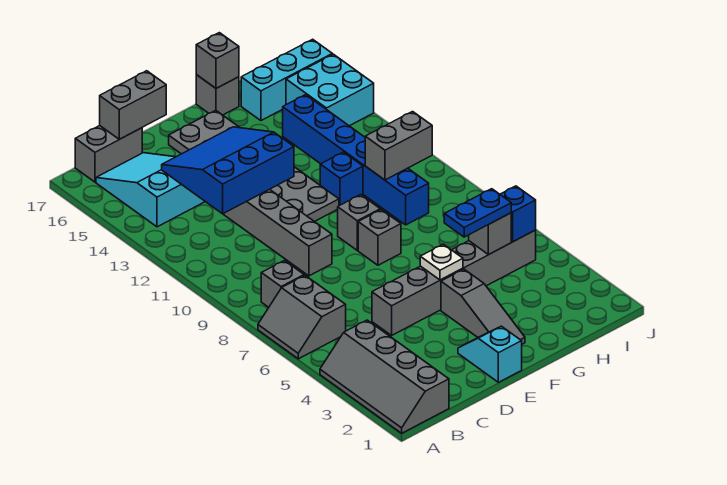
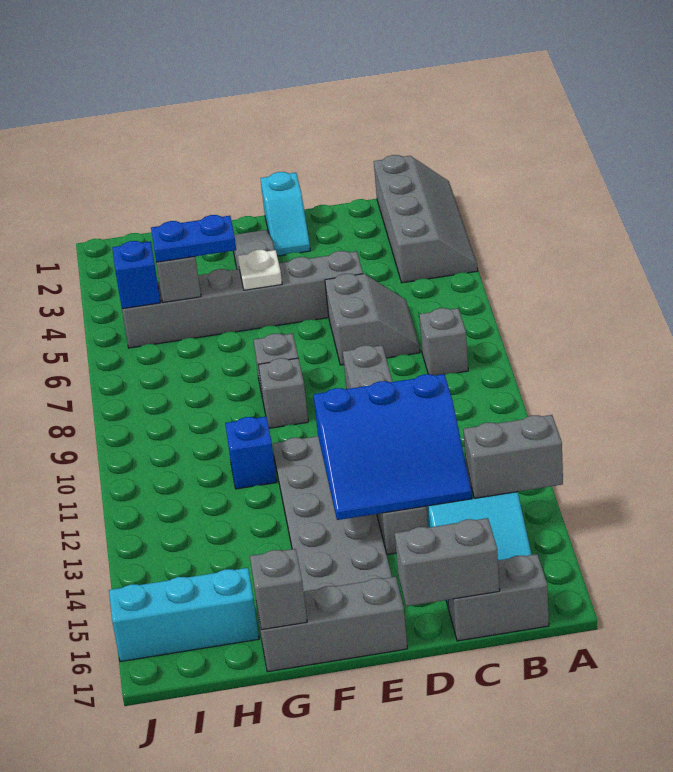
grey 2x2 slope [258,276,346,359] -> grey 2x2 slope moved to [325,274,420,365]
grey 1x1 brick [196,75,239,115] -> grey 1x3 brick [257,577,407,672]
blue 1x6 brick [283,95,429,225] -> none
grey 1x2 brick [365,112,432,180] -> grey 1x2 brick moved to [463,415,563,498]
cyan 2x2 brick [286,54,374,126] -> none

